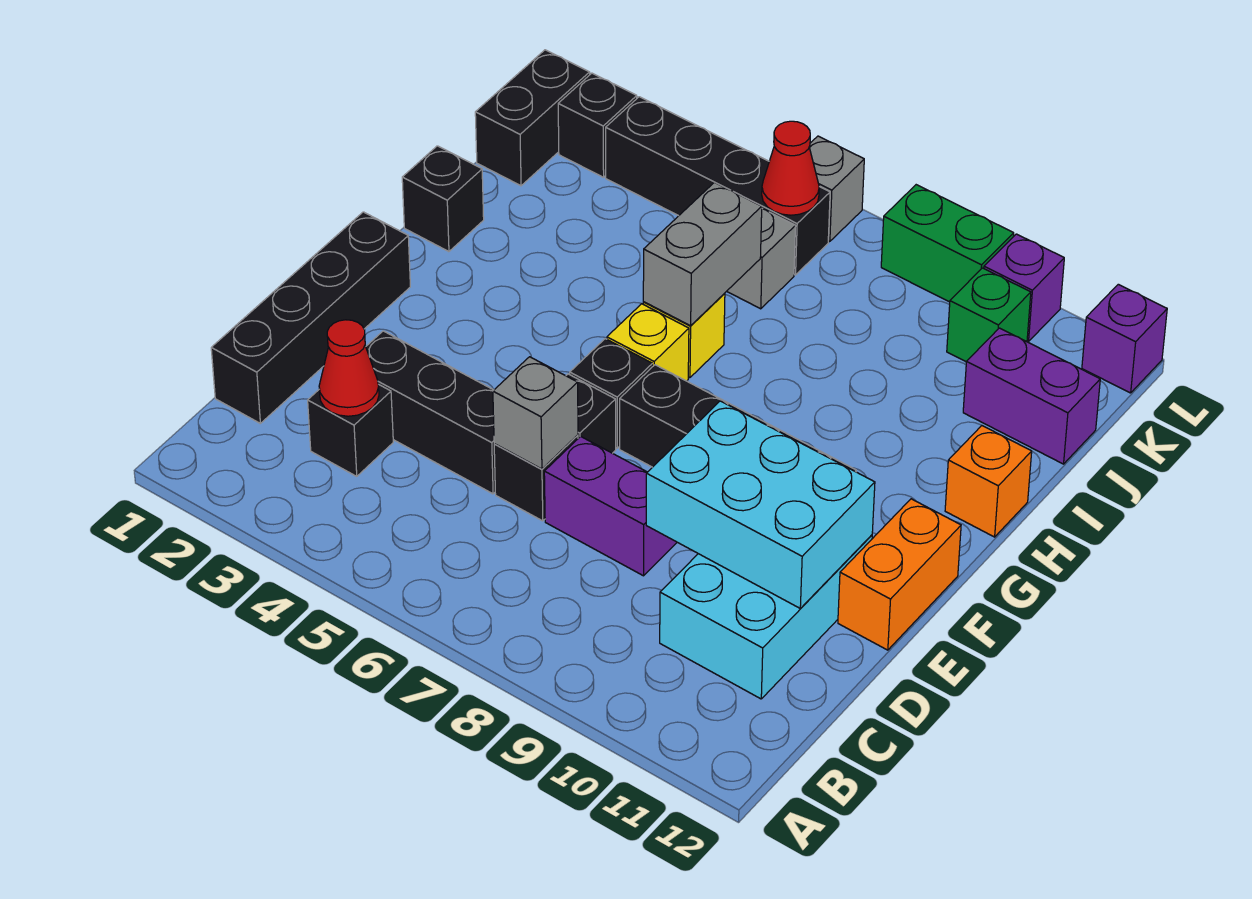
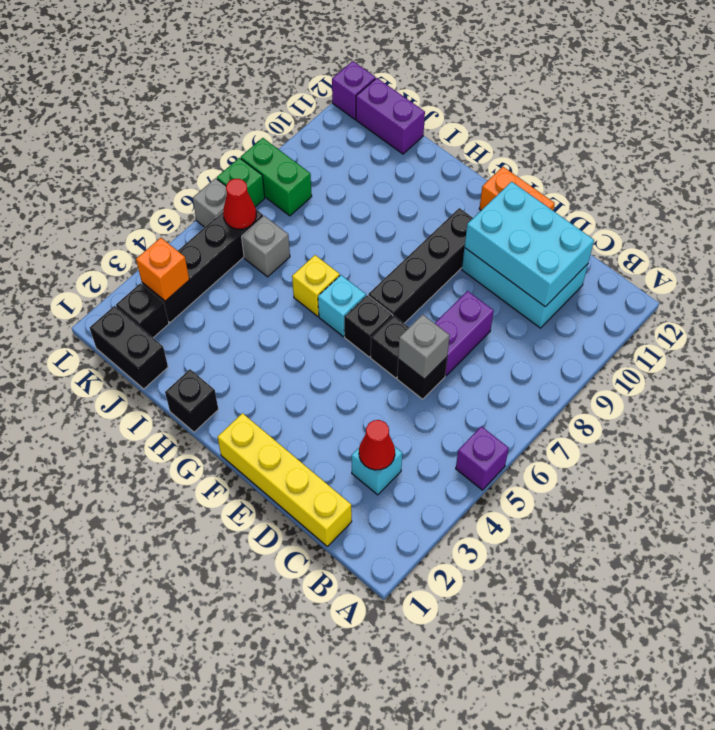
black 1x4 brick [211,212,410,423] -> yellow 1x4 brick [218,413,352,546]
black 1x1 brick [308,384,393,476] -> cyan 1x1 brick [351,447,402,495]
black 1x3 brick [366,331,495,494] -> none
cyan 2x3 brick [646,401,875,609] -> cyan 2x3 brick turned to [465,182,594,306]
yellow 1x1 brick [607,304,689,381] -> cyan 1x1 brick [318,275,366,336]
grey 1x2 brick [643,182,762,326] -> none
orange 1x1 brick [945,426,1032,537] -> orange 1x1 brick moved to [136,238,189,301]
purple 1x2 brick [963,328,1100,464] -> purple 1x2 brick turned to [356,78,425,154]
green 1x1 brick [947,268,1031,362] -> green 1x1 brick moved to [217,158,265,207]
green 1x2 brick [881,185,1014,302] -> green 1x2 brick turned to [241,138,312,216]
purple 1x1 brick [984,234,1064,342] -> purple 1x1 brick moved to [456,426,509,490]

